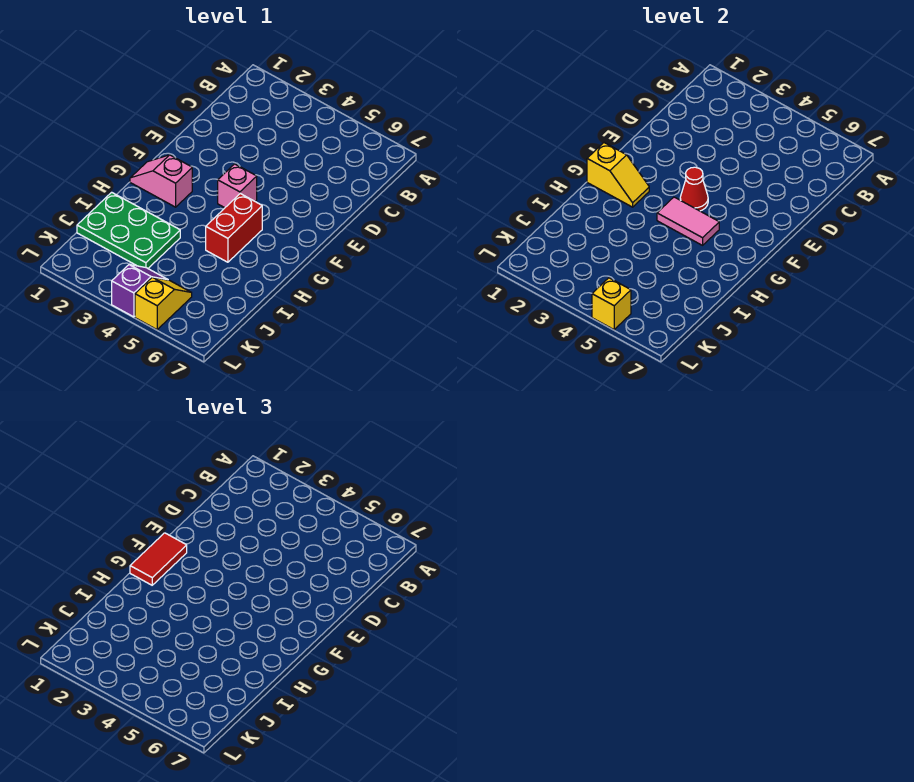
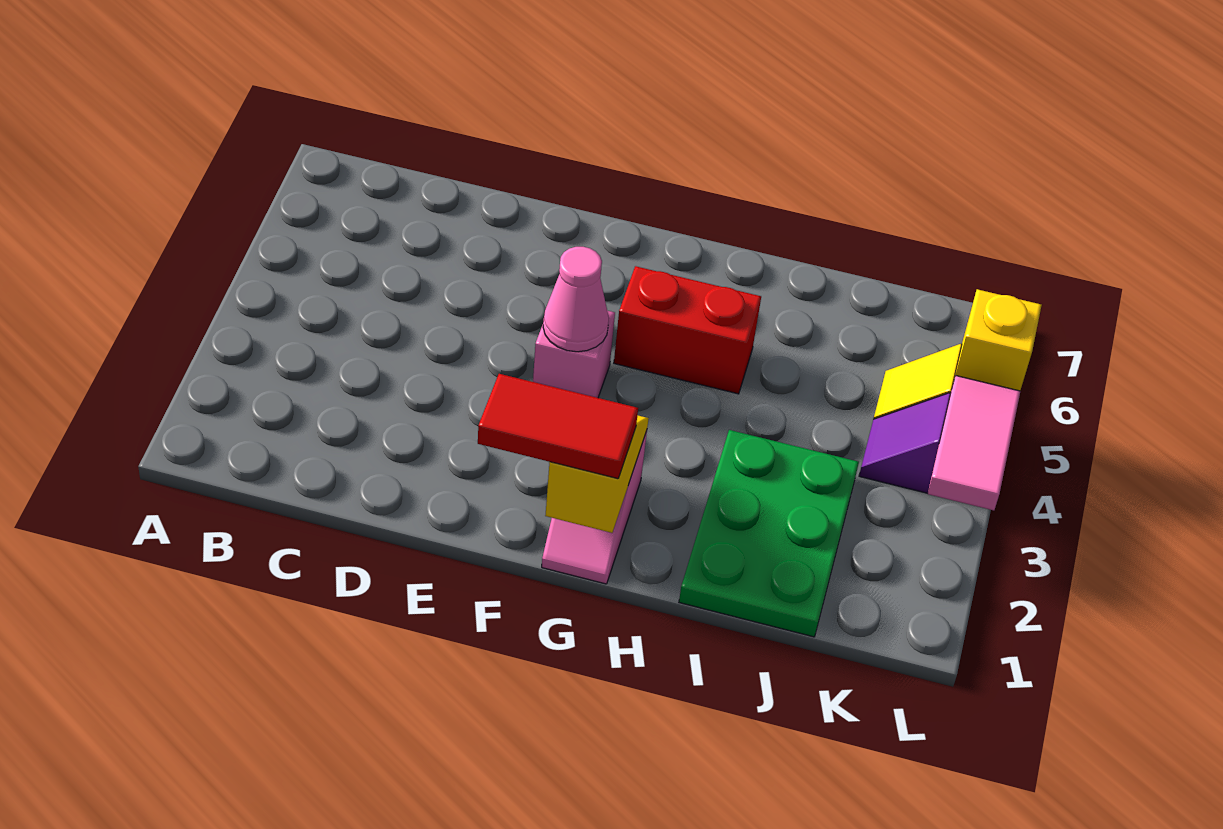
red 1x1 cone [680,167,708,211] -> pink 1x1 cone [543,247,609,352]
pink 1x2 tile [657,197,719,245] -> pink 1x2 tile moved to [928,375,1020,510]

